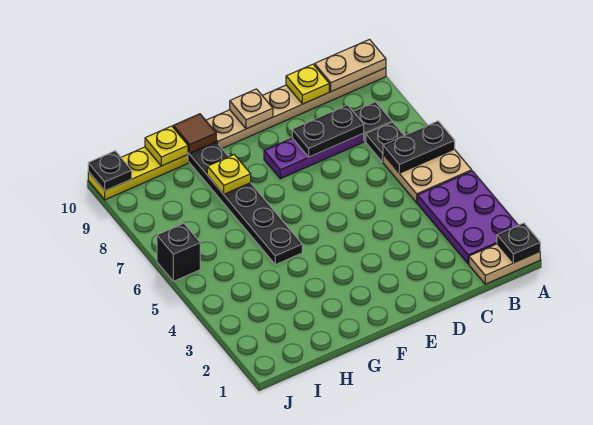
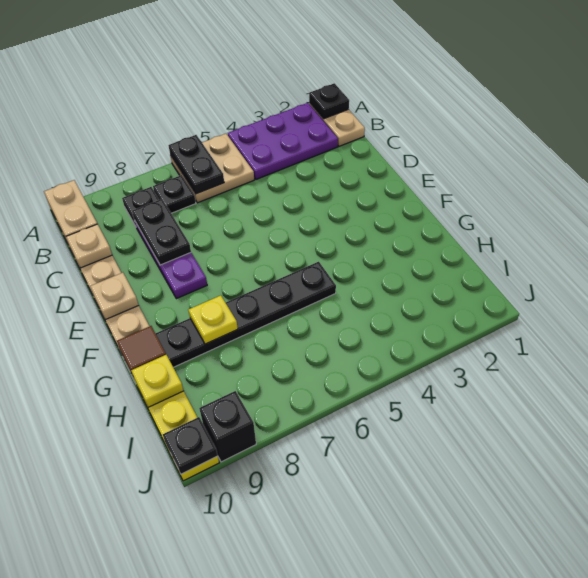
yellow 1x1 plate [286,64,329,104] -> tan 1x1 plate [66,224,112,268]
black 1x1 brick [157,223,200,281] -> black 1x1 brick moved to [199,391,256,462]

